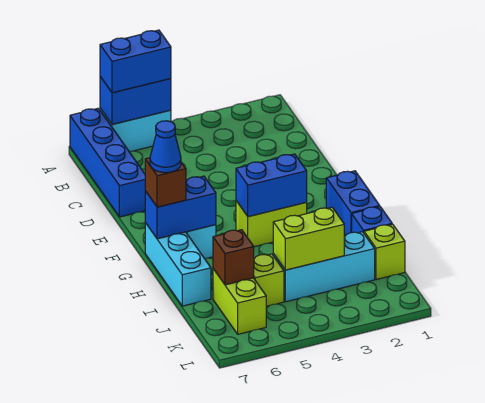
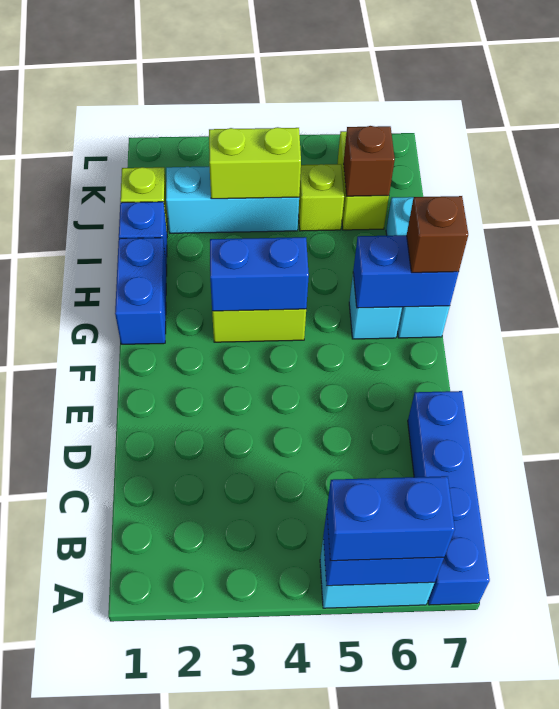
blue 1x1 cone [150,121,181,173] -> none

